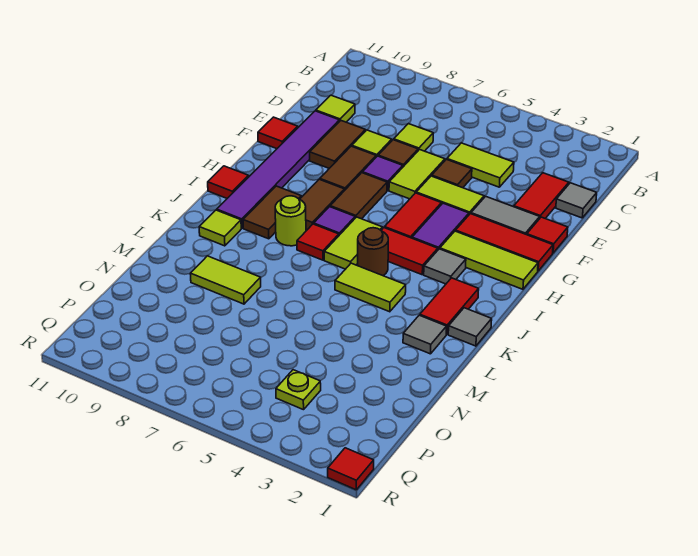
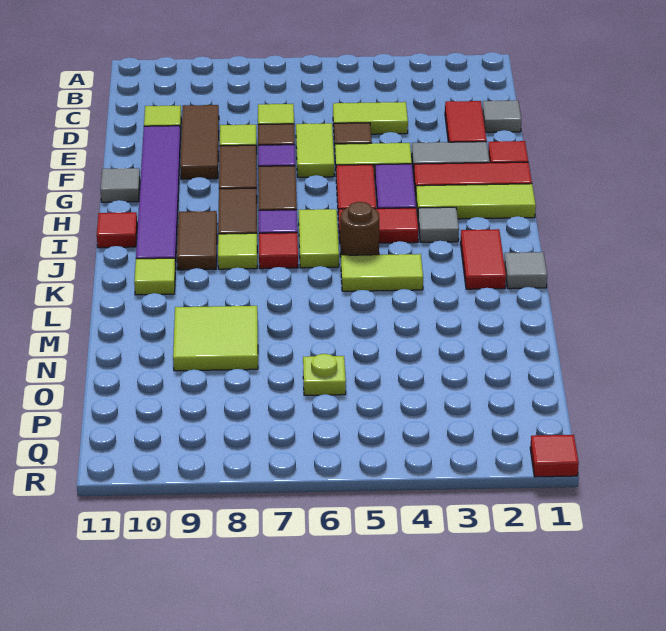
brown 1x2 tile [310,121,365,168] -> brown 1x3 tile [180,105,219,179]
red 1x1 tile [258,117,298,149] -> none
lime 1x1 round brick [275,196,306,246] -> lime 1x1 tile [218,233,257,269]
grey 1x1 tile [403,315,446,354] -> grey 1x1 tile moved to [100,168,140,202]
lime 1x2 tile [190,256,261,304] -> lime 2x2 tile [173,306,258,371]
lime 1x1 plate [276,370,321,410] -> lime 1x1 plate moved to [303,354,346,395]

